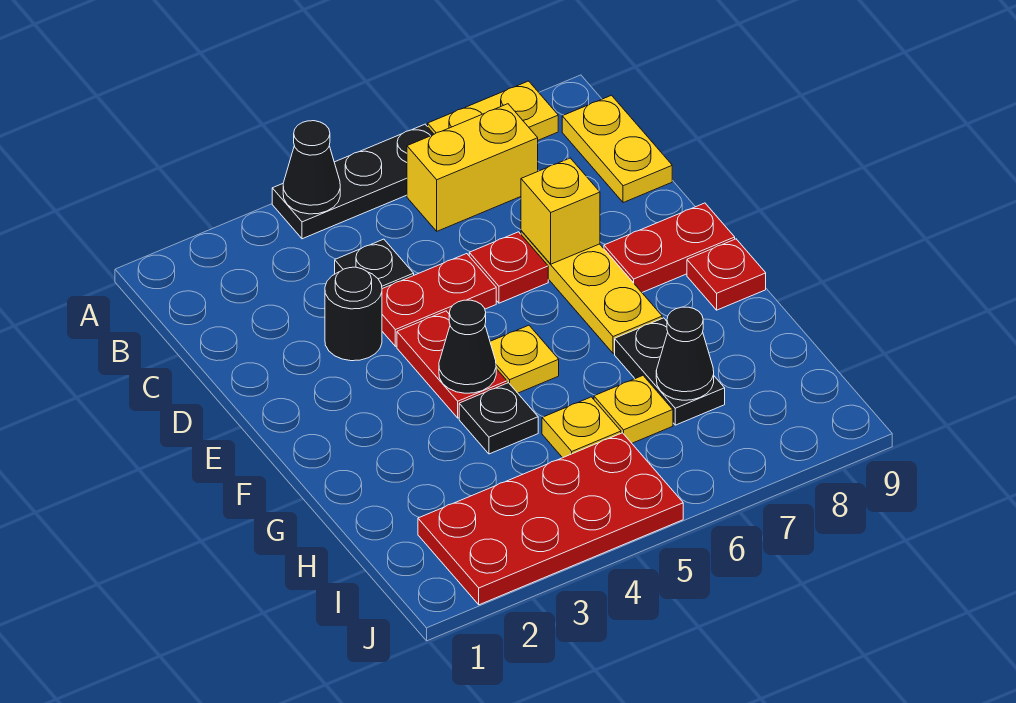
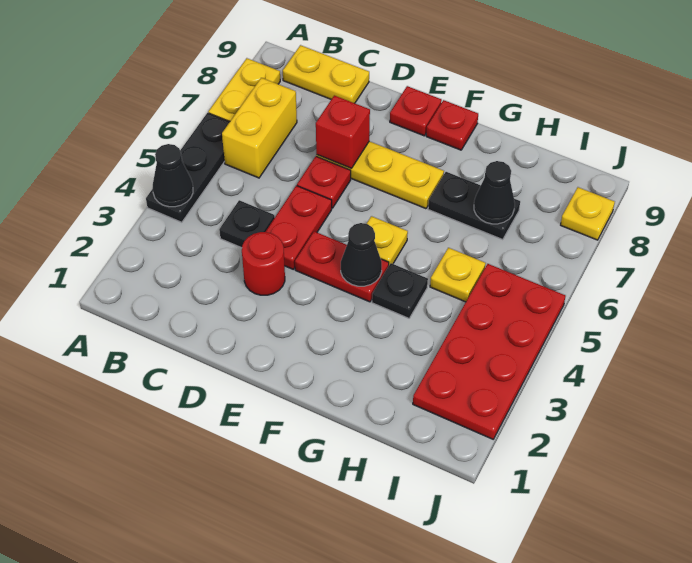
black 1x1 round brick [325,267,382,361] -> red 1x1 round brick [242,232,285,295]
yellow 1x1 brick [521,158,600,264] -> red 1x1 brick [316,95,370,168]
red 1x2 plate [604,203,735,292] -> red 1x1 plate [390,86,442,136]
yellow 1x1 plate [594,376,673,443] -> yellow 1x1 plate moved to [561,187,615,240]

